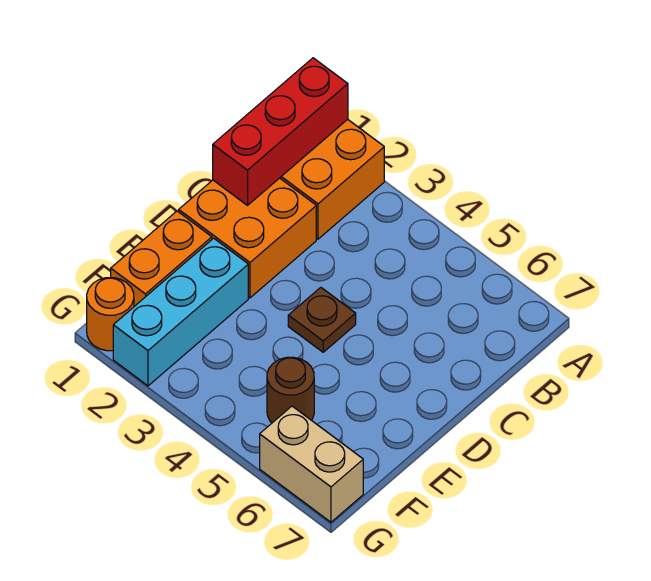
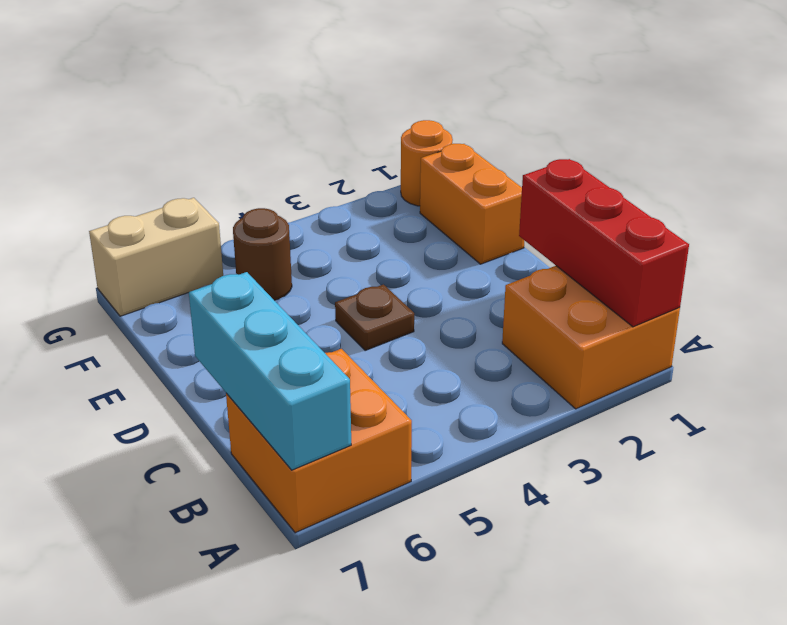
orange 2x2 brick [179,178,316,298] -> orange 2x2 brick moved to [226,349,412,533]
cyan 1x3 brick [113,238,248,386] -> cyan 1x3 brick moved to [189,272,351,470]

